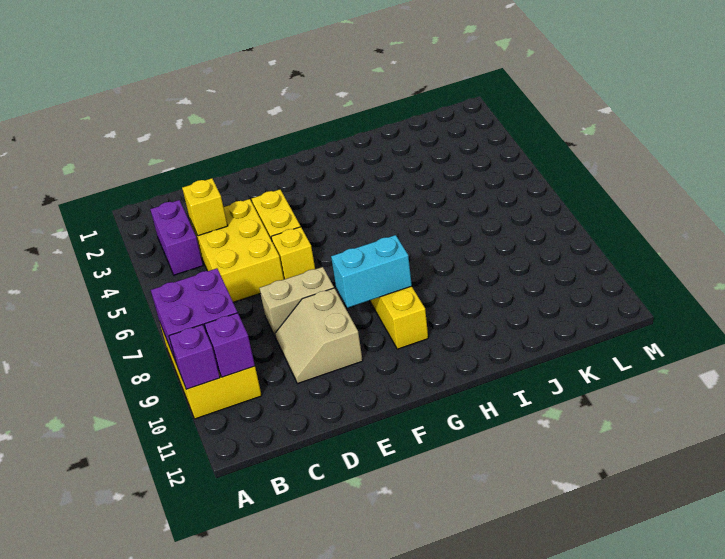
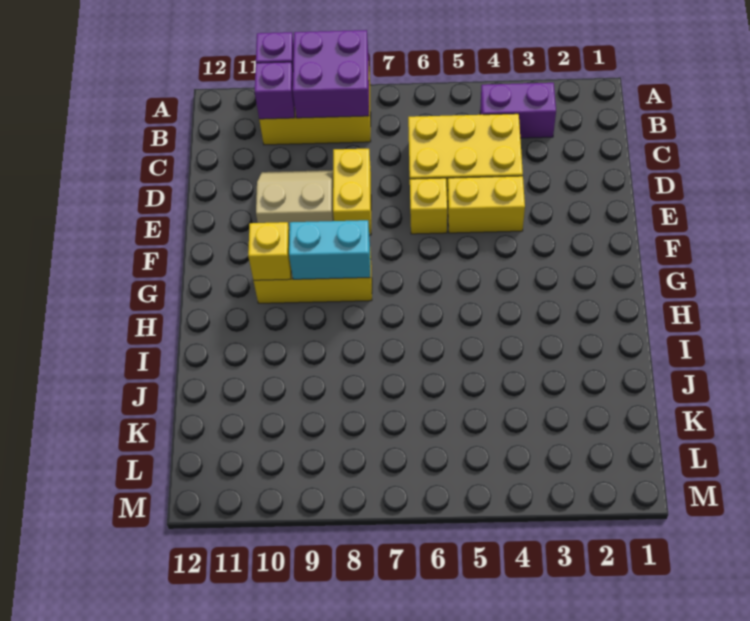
yellow 1x1 brick [182,178,228,236] -> yellow 1x1 brick moved to [248,222,291,280]
tan 1x2 brick [259,267,334,338] -> yellow 1x2 brick [333,149,371,235]
cyan 1x2 brick [331,235,412,308] -> cyan 1x2 brick turned to [289,220,370,279]

